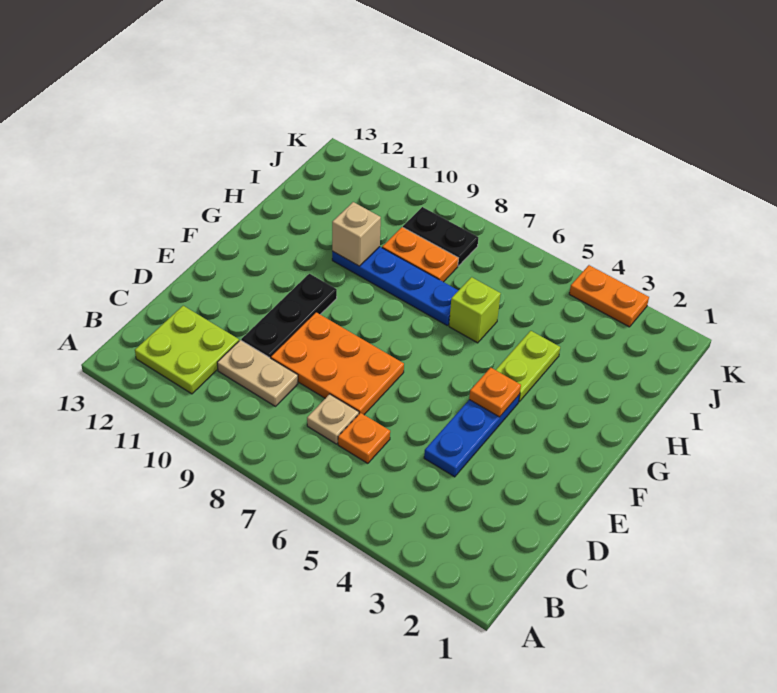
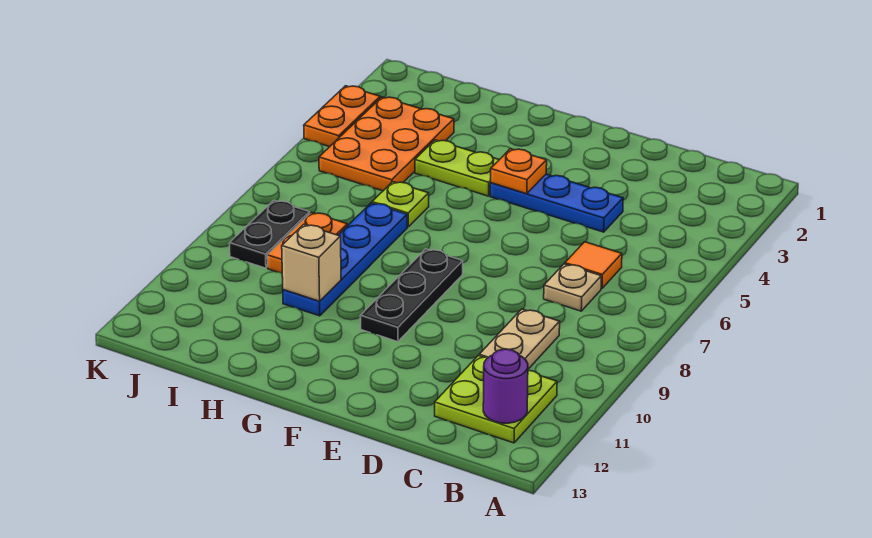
none -> purple 1x1 round brick [483,349,528,423]
orange 1x1 plate [338,413,390,463] -> orange 1x1 tile [565,242,622,289]
orange 2x3 plate [271,312,404,415] -> orange 2x3 plate moved to [319,97,454,191]
black 1x3 plate [241,274,337,358] -> black 1x3 plate turned to [360,249,463,342]
lime 1x1 brick [449,277,501,343] -> lime 1x1 plate [372,182,429,227]

